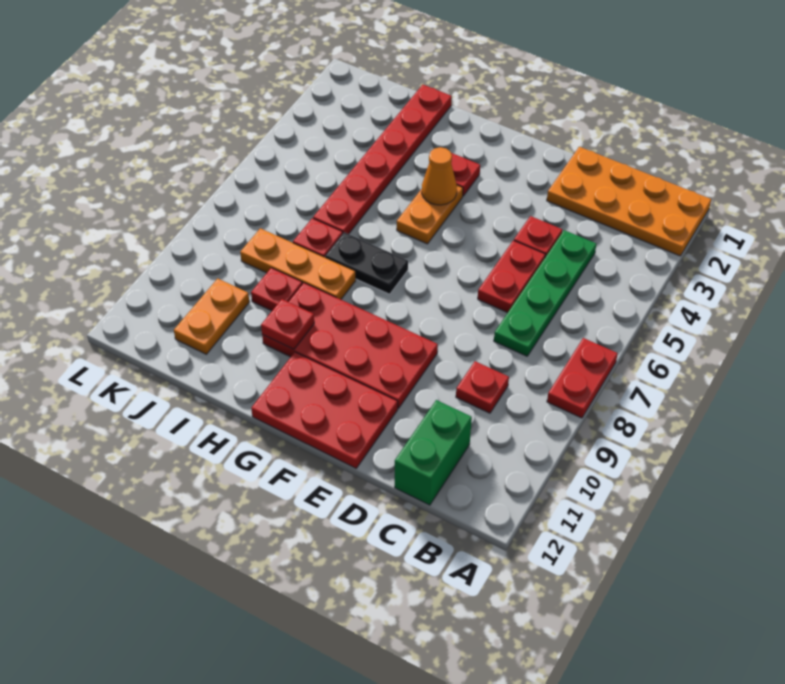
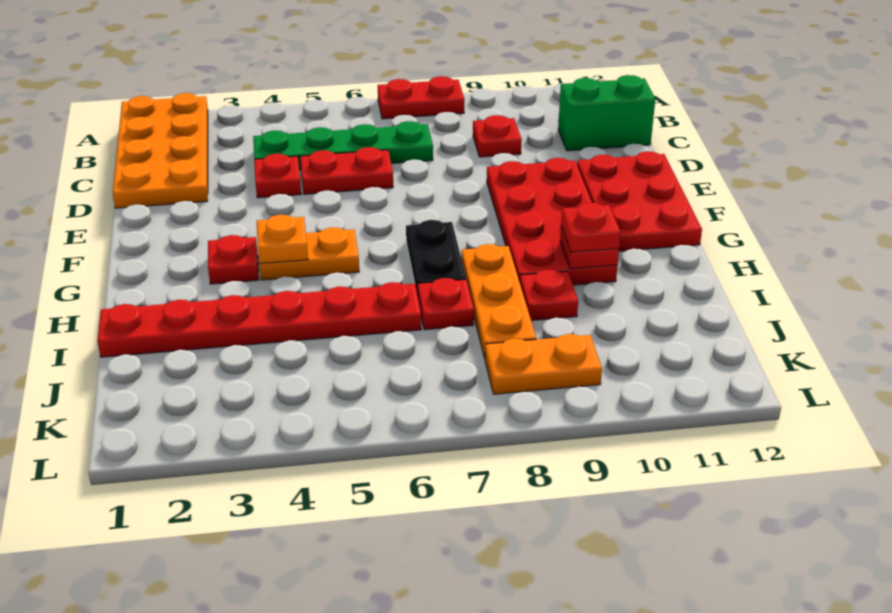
orange 1x1 cone [422,147,457,205] -> orange 1x1 plate [257,215,308,264]
none -> red 1x1 plate [561,203,621,252]
orange 1x2 plate [174,279,249,354] -> orange 1x2 plate moved to [485,334,602,394]

